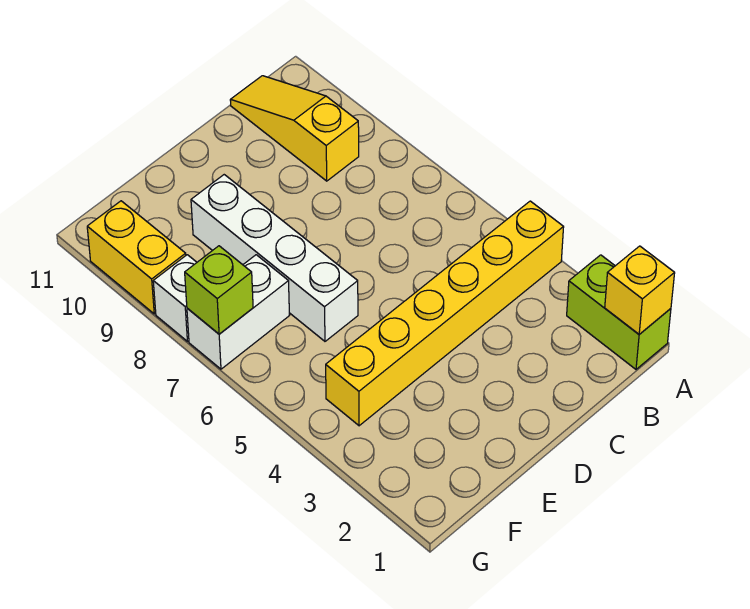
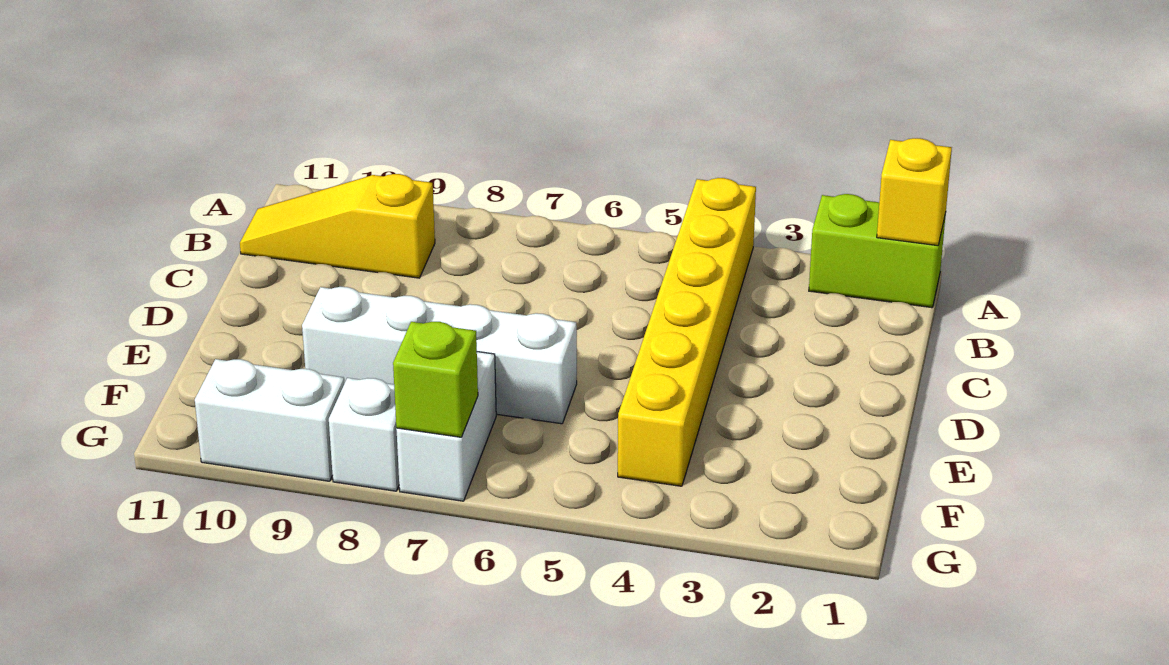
yellow 1x2 brick [87,201,186,314] -> white 1x2 brick [195,359,344,481]

